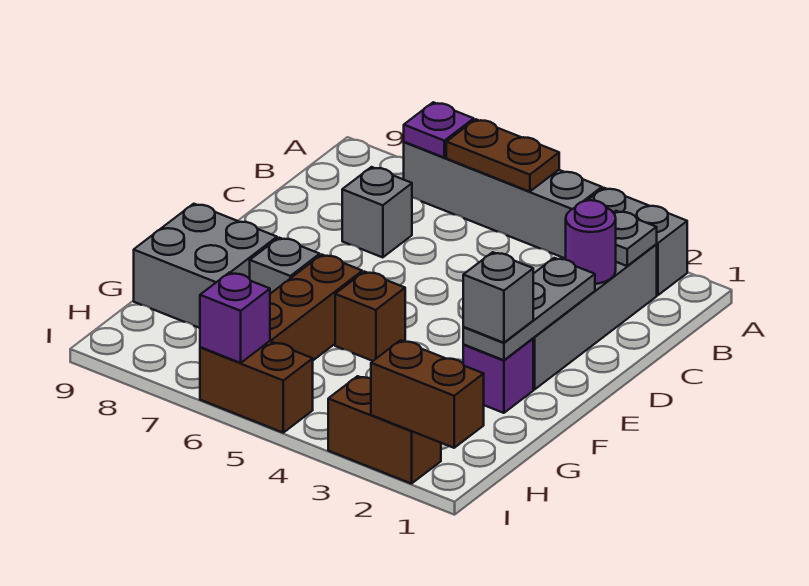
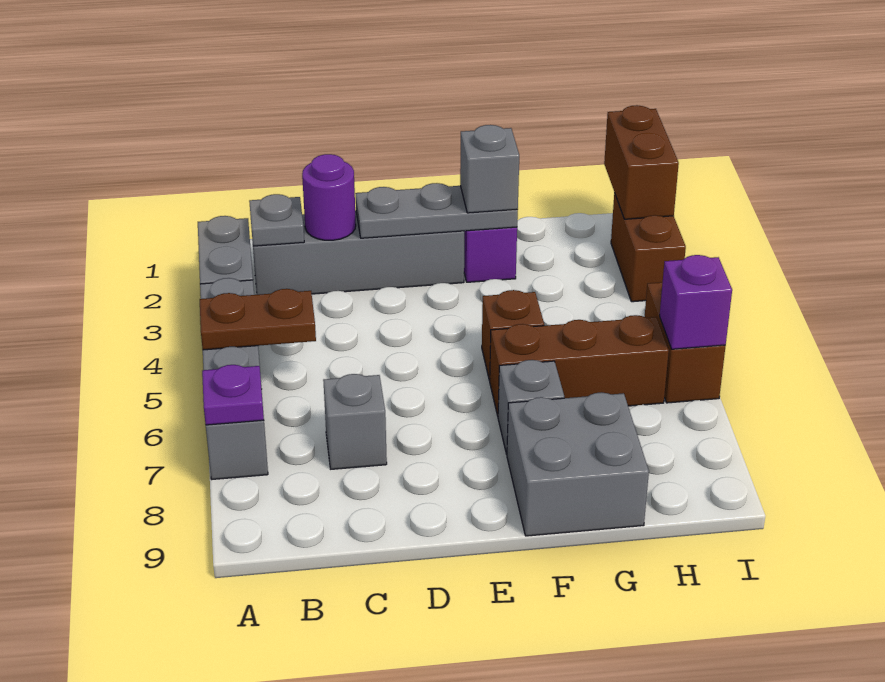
brown 1x2 plate [446,119,559,192] -> brown 1x2 plate turned to [200,289,316,350]

